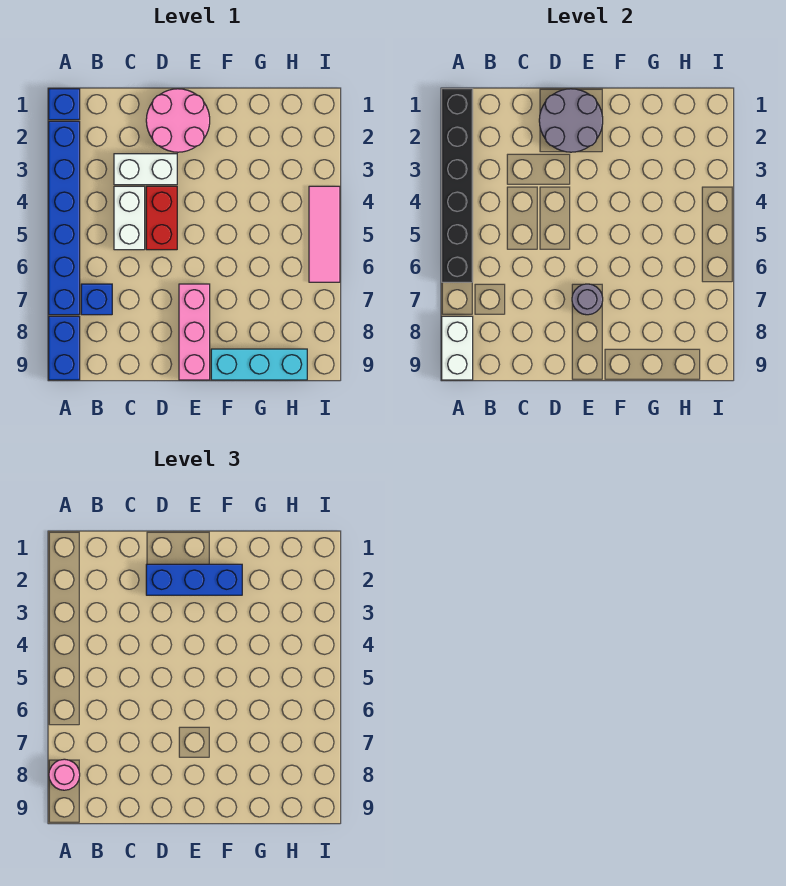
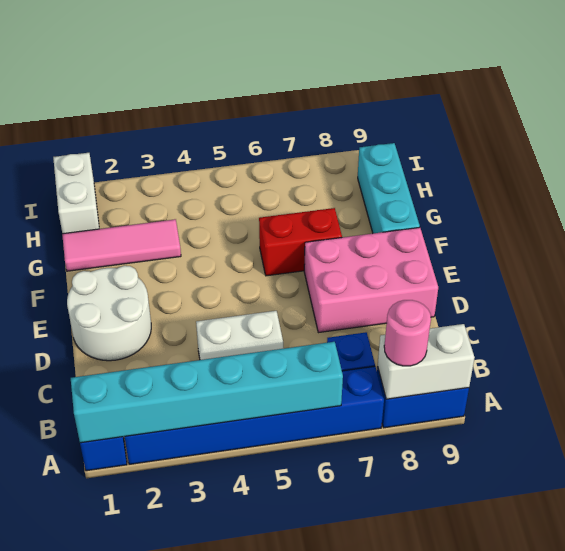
black 1x6 brick [442,89,473,282] -> cyan 1x6 brick [71,342,343,443]
white 1x2 brick [114,154,177,185] -> white 1x2 brick moved to [53,153,99,234]
pink 2x2 round brick [146,89,210,152] -> white 2x2 round brick [67,266,151,361]
grey 2x2 round brick [539,89,603,152] -> none
blue 1x3 brick [146,564,242,595] -> none
red 1x2 brick [146,186,177,250] -> red 1x2 brick moved to [259,208,342,276]
pink 1x3 brick [179,284,210,380] -> pink 2x3 brick [304,227,438,333]
grey 1x1 round brick [572,284,603,315] -> none
pink 1x3 tile [309,186,340,282] -> pink 1x3 tile moved to [62,219,181,271]

